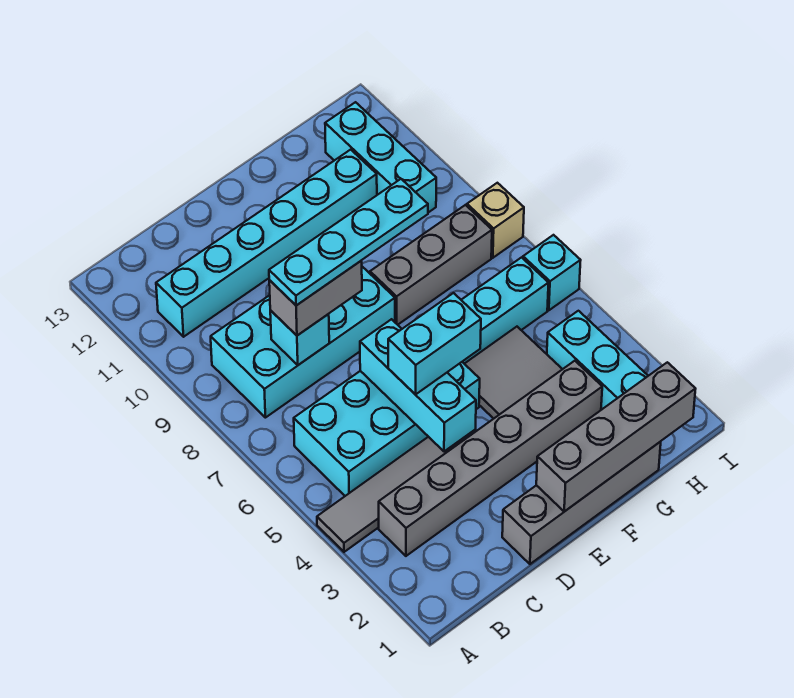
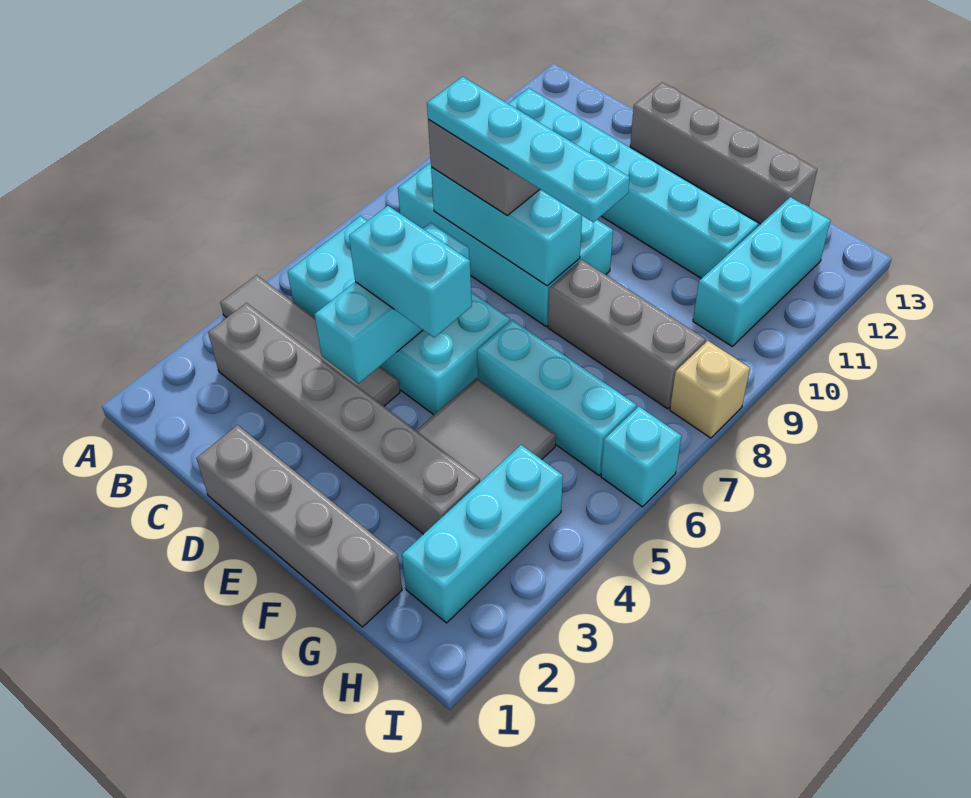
cyan 1x1 brick [270,310,329,365] -> cyan 1x3 brick [431,167,582,286]
grey 1x4 brick [536,362,695,512] -> grey 1x4 brick moved to [630,82,817,224]

